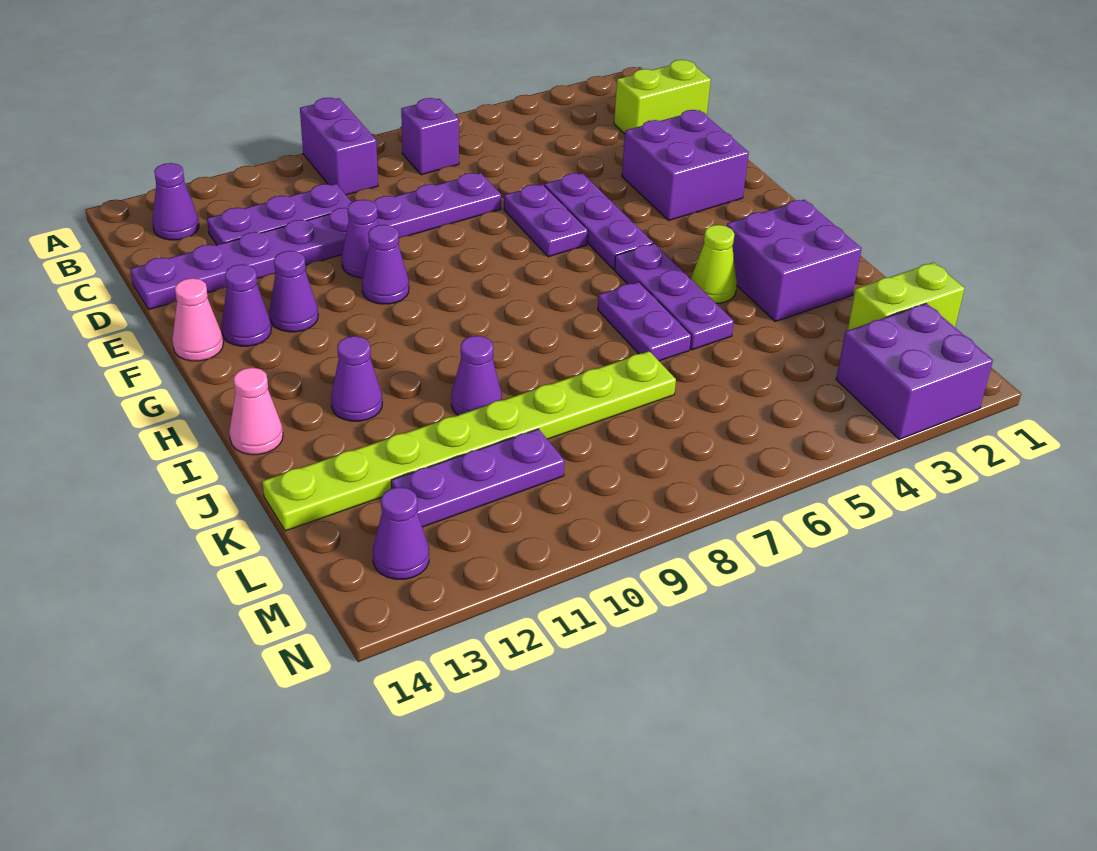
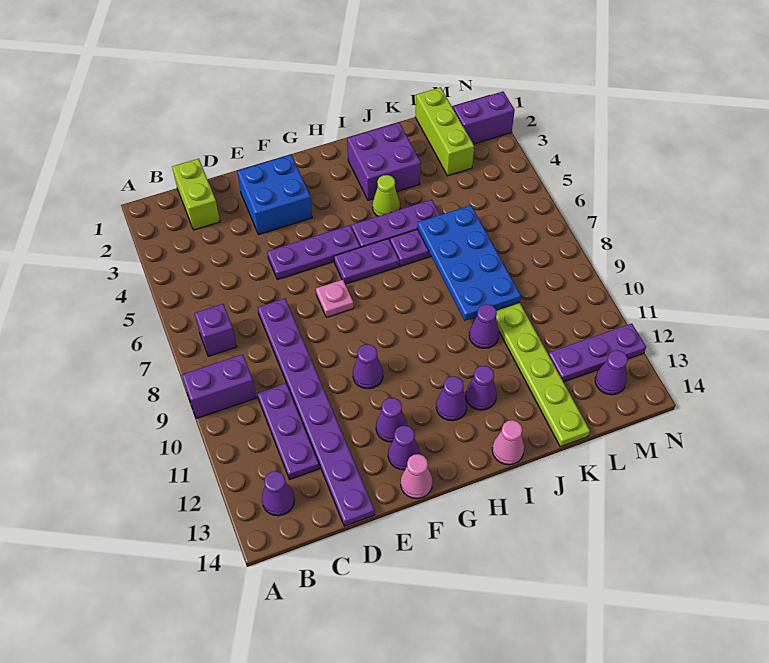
purple 2x2 brick [622,110,749,221] -> blue 2x2 brick [237,155,312,235]
purple 1x2 plate [504,184,588,257] -> purple 1x2 plate moved to [334,239,399,284]
purple 1x1 cone [342,199,379,278] -> purple 1x1 cone moved to [436,376,467,421]
none -> pink 1x1 plate [316,280,354,317]
none -> blue 2x4 plate [417,205,521,321]
lime 1x2 brick [847,262,965,331] -> lime 1x3 brick [415,87,474,176]
purple 1x3 plate [391,429,565,527] -> purple 1x3 plate turned to [548,324,646,382]
purple 2x2 brick [836,303,993,439] -> purple 1x2 brick [453,92,515,144]

